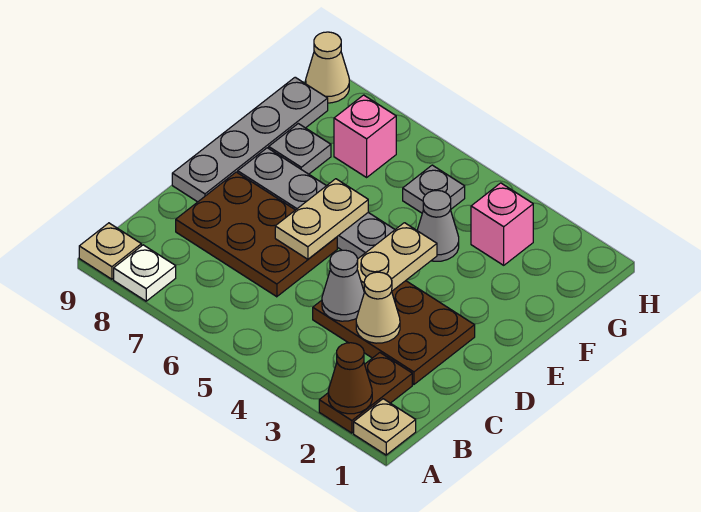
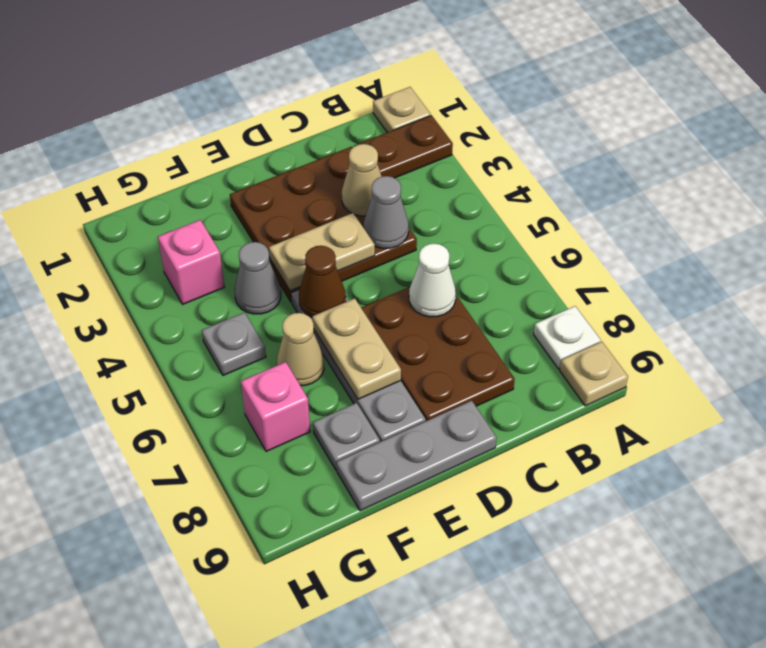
brown 1x1 cone [328,343,372,414] -> brown 1x1 cone moved to [299,246,346,317]
brown 2x3 plate [313,281,475,384] -> brown 3x3 plate [230,147,417,302]
none -> white 1x1 cone [409,244,456,317]
tan 1x2 plate [275,179,368,259] -> tan 1x2 plate turned to [312,298,401,399]
grey 1x4 plate [172,77,328,202] -> grey 1x3 plate [337,401,497,511]
tan 1x1 cone [306,32,349,103] -> tan 1x1 cone moved to [277,313,324,386]

